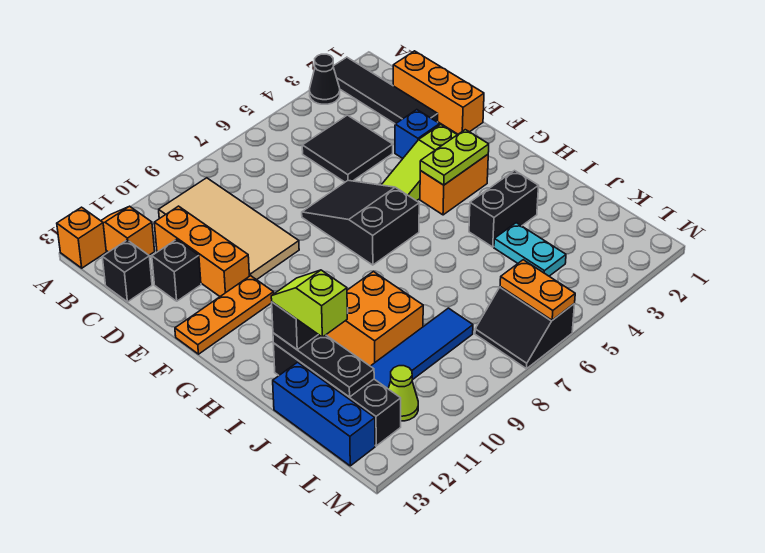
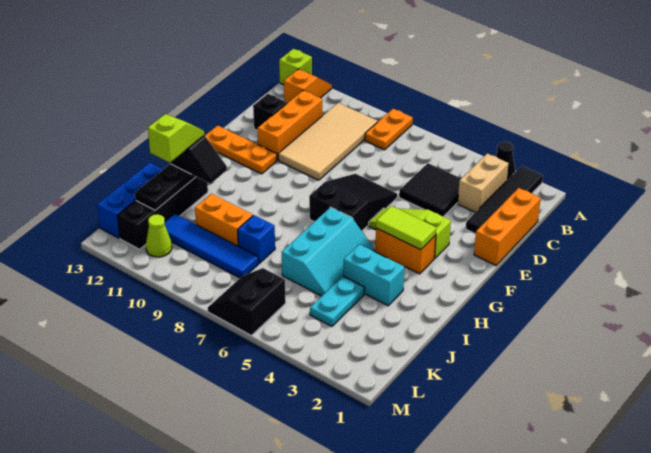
orange 1x1 brick [57,207,106,268] -> lime 1x1 brick [279,49,312,85]
none -> tan 1x2 brick [458,154,509,212]
black 1x1 brick [102,240,152,302] -> none
blue 1x1 brick [395,110,440,158] -> blue 1x1 brick moved to [238,215,275,263]
lime 1x2 plate [420,130,489,185] -> lime 1x2 tile [376,206,436,250]
none -> cyan 2x3 slope [282,207,374,296]
black 1x2 brick [469,171,539,247] -> cyan 1x2 brick [344,244,404,306]
orange 2x2 brick [326,272,423,366] -> orange 1x2 brick [195,194,253,246]
orange 1x2 plate [500,260,575,320] -> orange 1x2 plate moved to [365,109,413,150]

